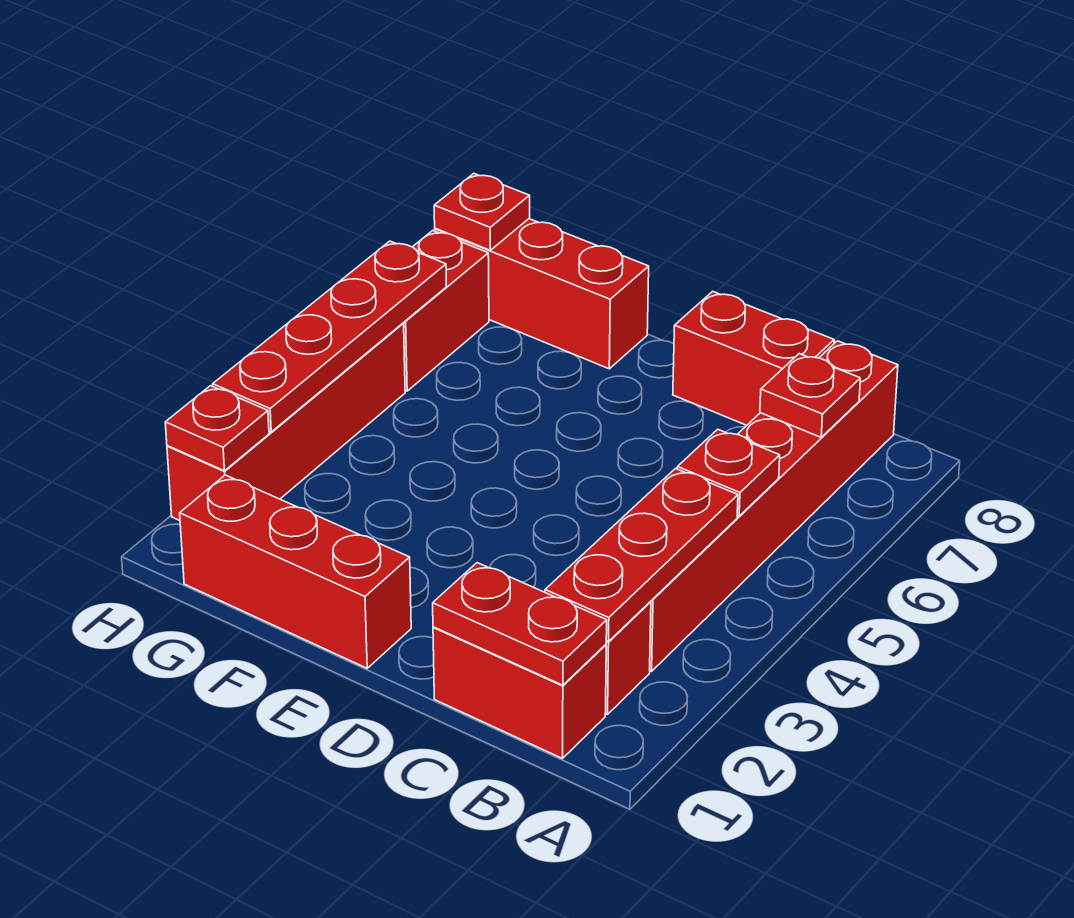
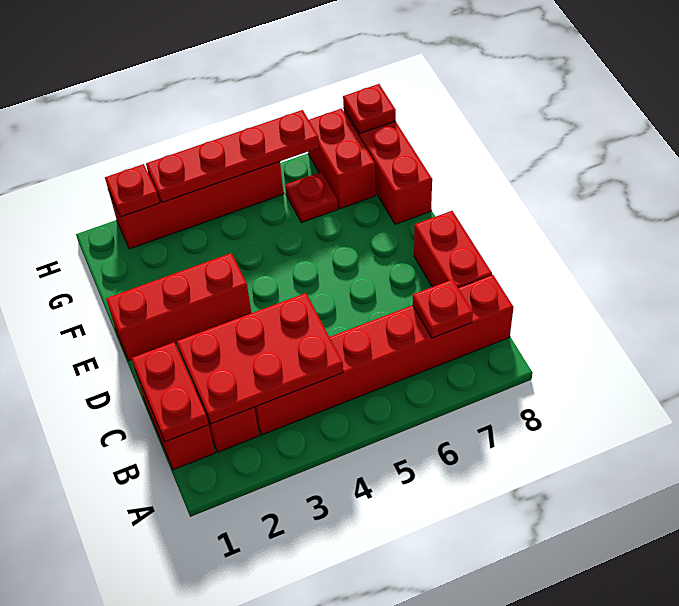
red 1x3 plate [545,469,738,642] -> red 2x3 plate [177,293,343,424]
red 1x1 plate [677,429,780,516] -> red 1x1 plate moved to [285,172,338,223]
red 1x3 brick [180,475,411,668] -> red 1x3 brick turned to [106,253,251,361]
red 1x2 brick [403,231,489,391] -> red 1x2 brick turned to [308,108,376,209]

